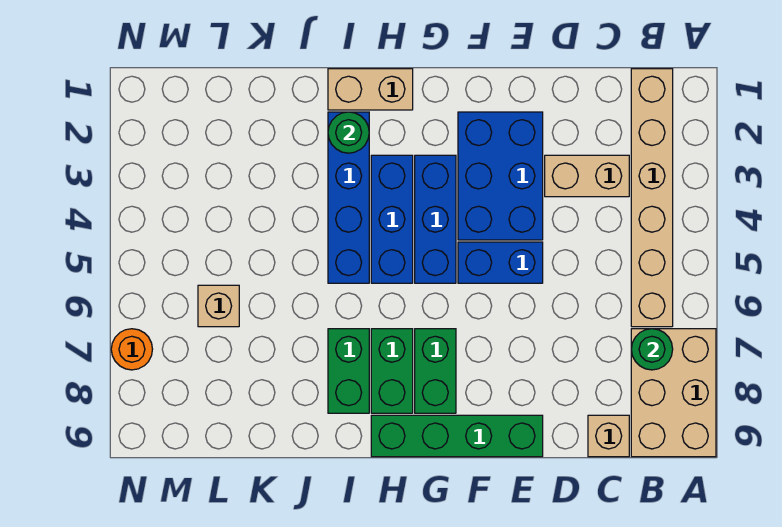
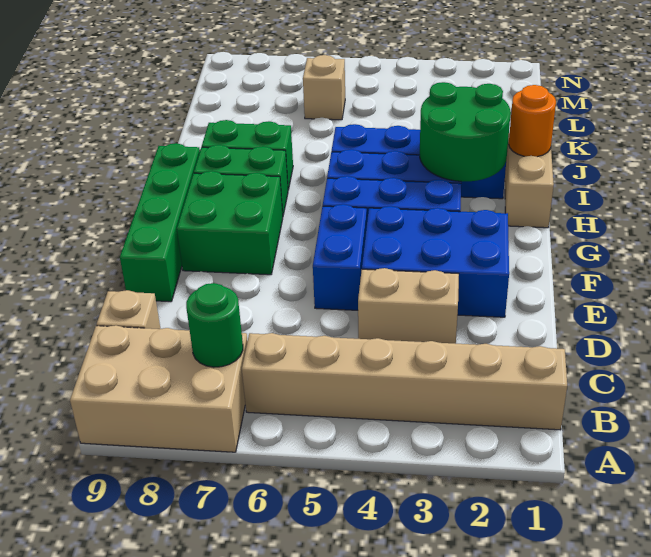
tan 1x2 brick [545,155,629,197] -> tan 1x2 brick turned to [358,268,459,344]
green 1x2 brick [415,329,456,413] -> green 2x2 brick [177,171,283,275]
green 1x1 round brick [328,112,369,153] -> green 2x2 round brick [420,82,511,182]
orange 1x1 round brick [111,329,153,370] -> orange 1x1 round brick moved to [509,85,556,157]

